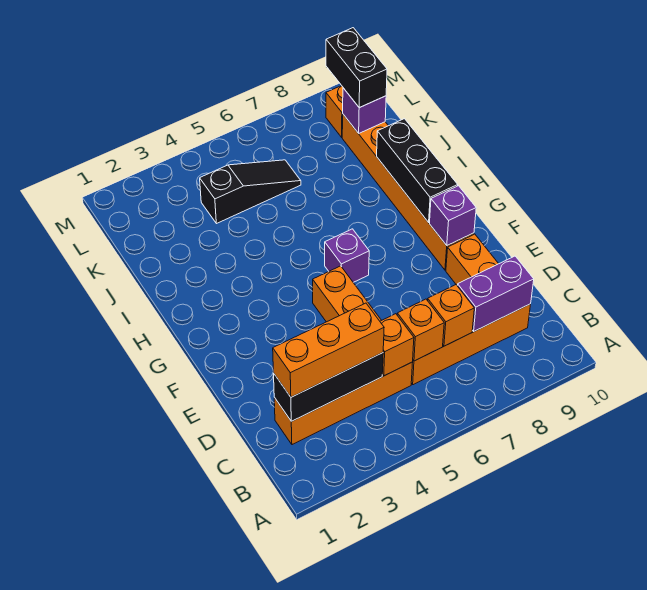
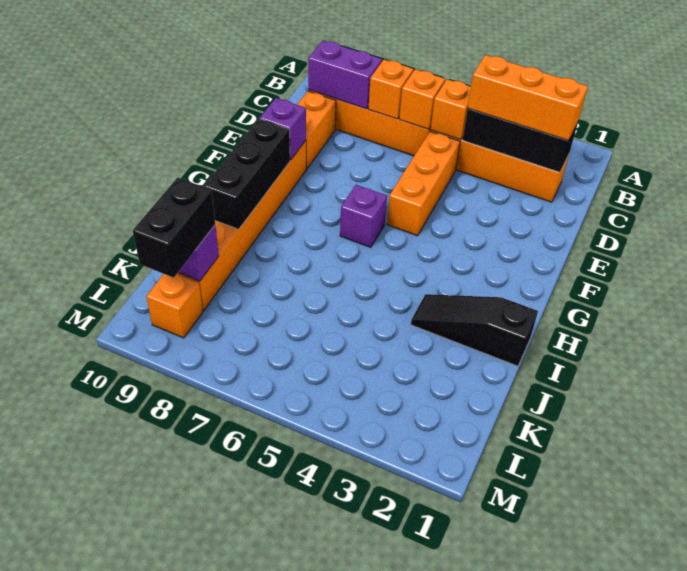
black 1x3 slope [200,160,301,224] -> black 1x3 slope moved to [411,294,538,366]

